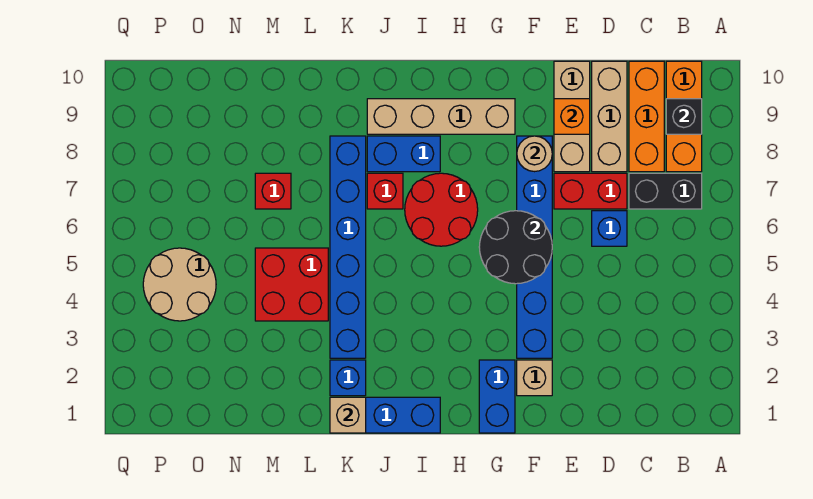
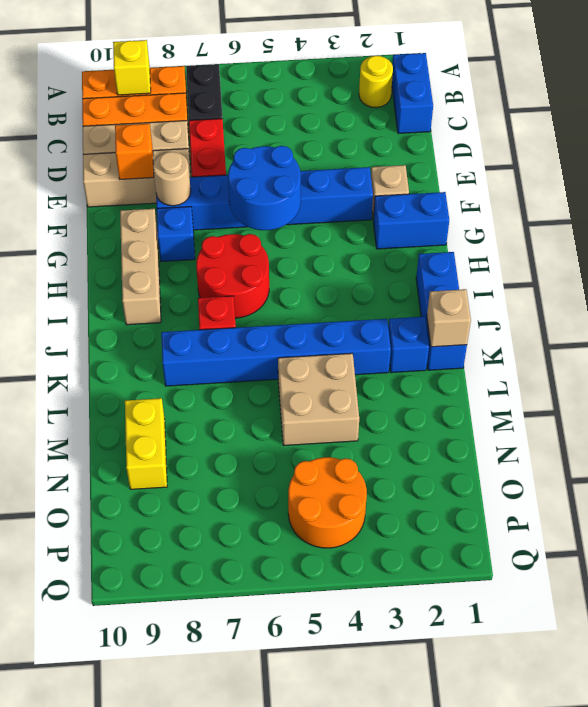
none -> yellow 1x1 round brick [359,56,393,108]
black 1x1 brick [666,99,702,134] -> yellow 1x1 brick [113,40,151,95]
blue 1x1 brick [592,211,627,246] -> blue 1x1 brick moved to [157,207,195,262]
black 2x2 round brick [479,211,552,284] -> blue 2x2 round brick [228,146,301,230]
tan 1x4 brick [367,99,515,134] -> tan 1x3 brick [120,209,161,325]
blue 1x2 brick [367,136,440,172] -> blue 1x2 brick moved to [392,53,433,134]
red 2x2 brick [255,248,328,321] -> tan 2x2 brick [278,353,359,446]
red 1x1 brick [255,173,291,209] -> none
none -> yellow 1x2 brick [125,398,167,489]
tan 2x2 round brick [143,248,216,321] -> orange 2x2 round brick [288,457,367,548]

